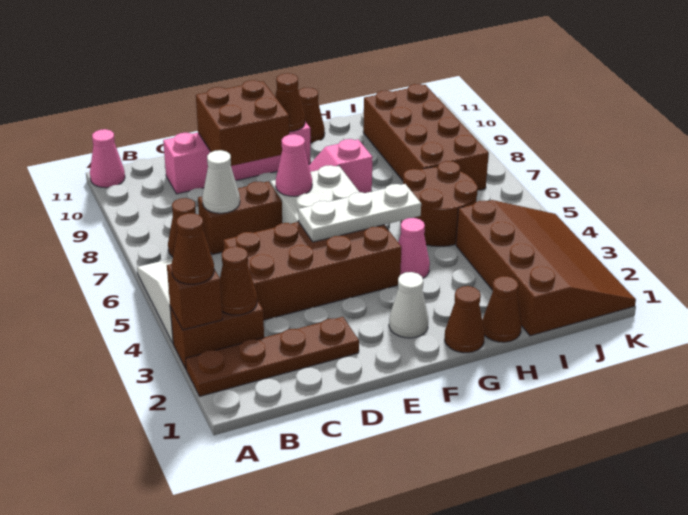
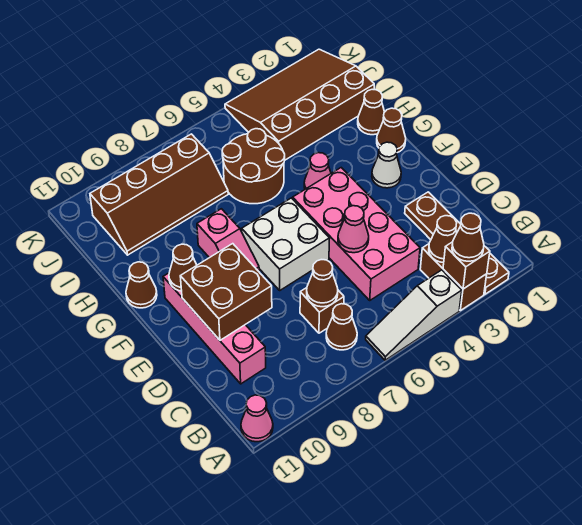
brown 2x4 brick [223,222,401,320] -> pink 2x4 brick [293,168,420,300]
brown 1x2 brick [198,181,282,255] -> brown 1x1 brick [300,288,344,333]
white 1x1 cone [202,150,240,213] -> brown 1x1 cone [307,260,338,307]
white 1x3 plate [298,184,421,242] -> none
pink 1x1 cone [276,134,312,196] -> pink 1x1 cone moved to [338,206,369,253]
brown 2x4 brick [363,84,489,190] -> brown 2x4 slope [90,134,228,255]

